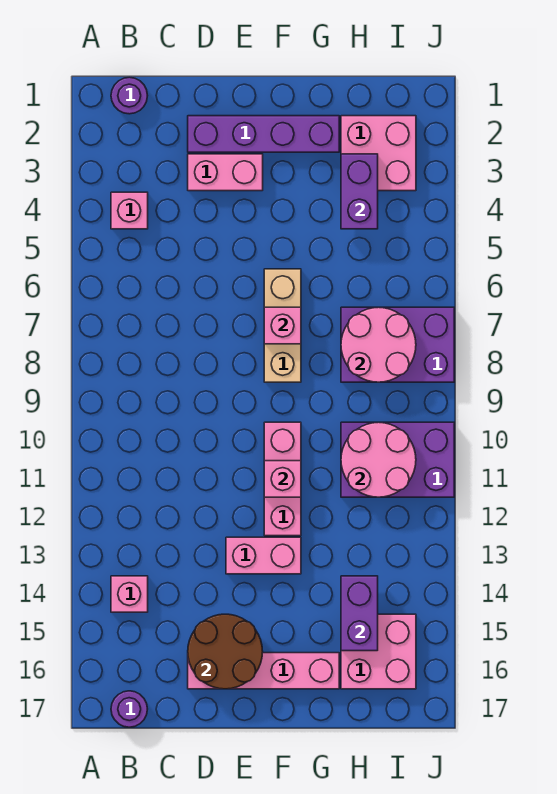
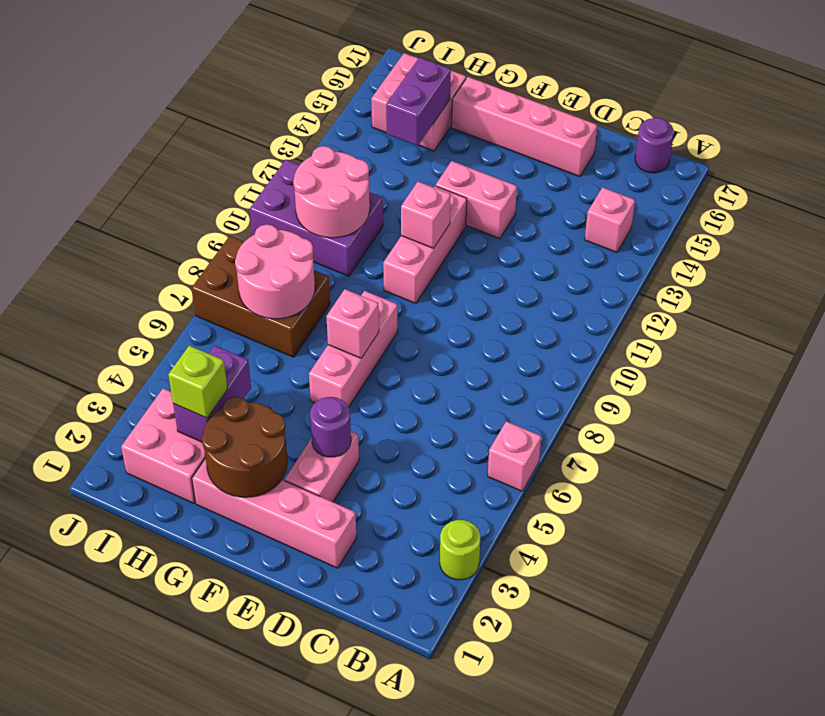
none -> lime 1x1 round brick [440,520,480,580]
purple 1x1 round brick [111,77,148,114] -> purple 1x1 round brick moved to [310,397,351,457]
pink 1x1 brick [111,192,148,229] -> pink 1x1 brick moved to [488,421,541,491]
purple 1x4 brick [188,116,339,152] -> pink 1x4 brick [192,458,357,568]
pink 1x2 brick [188,154,263,191] -> pink 1x2 brick turned to [285,431,359,502]
brown 2x2 round brick [188,614,263,689] -> brown 2x2 round brick moved to [202,397,288,497]
tan 1x3 brick [264,269,301,382] -> pink 1x3 brick [309,291,398,407]
none -> lime 1x1 brick [168,345,227,418]
purple 2x3 brick [341,307,454,382] -> brown 2x3 brick [191,236,330,357]

